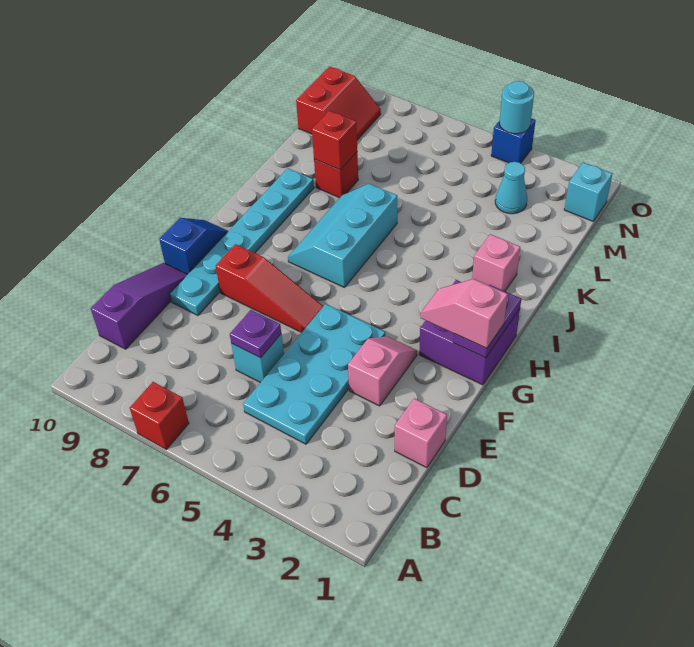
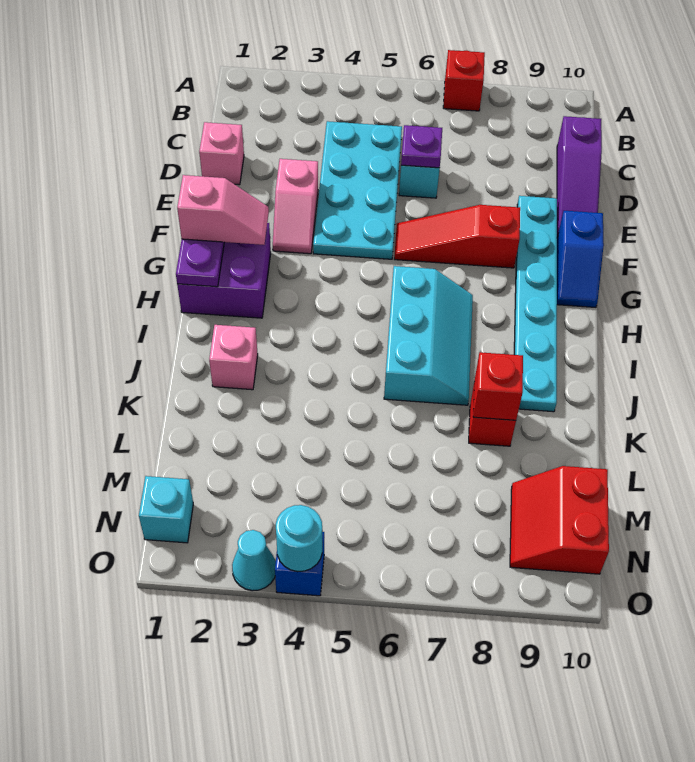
cyan 1x1 cone [495,162,527,214] -> cyan 1x1 cone moved to [232,530,276,591]

